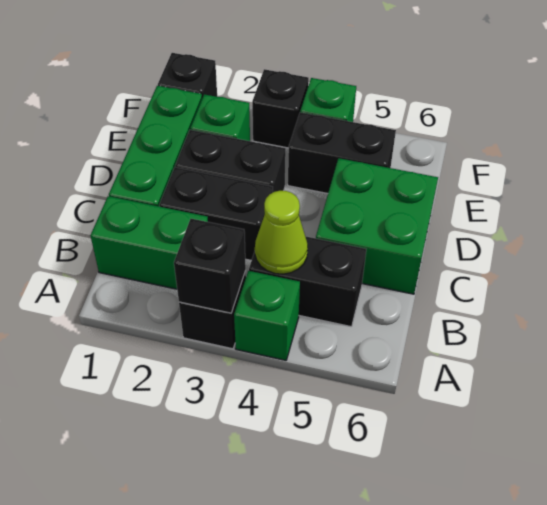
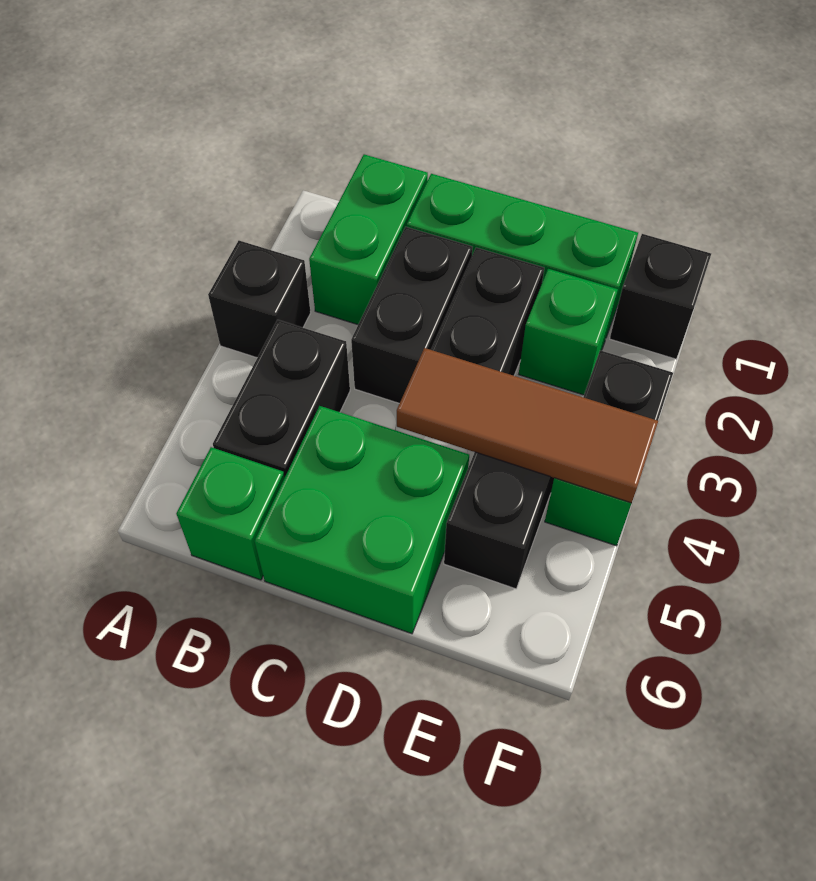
black 1x1 brick [174,219,246,313] -> none
green 1x1 brick [234,271,300,360] -> green 1x1 brick moved to [176,447,285,580]
lime 1x1 cone [255,191,308,274] -> none
none -> brown 1x3 tile [397,348,658,503]

